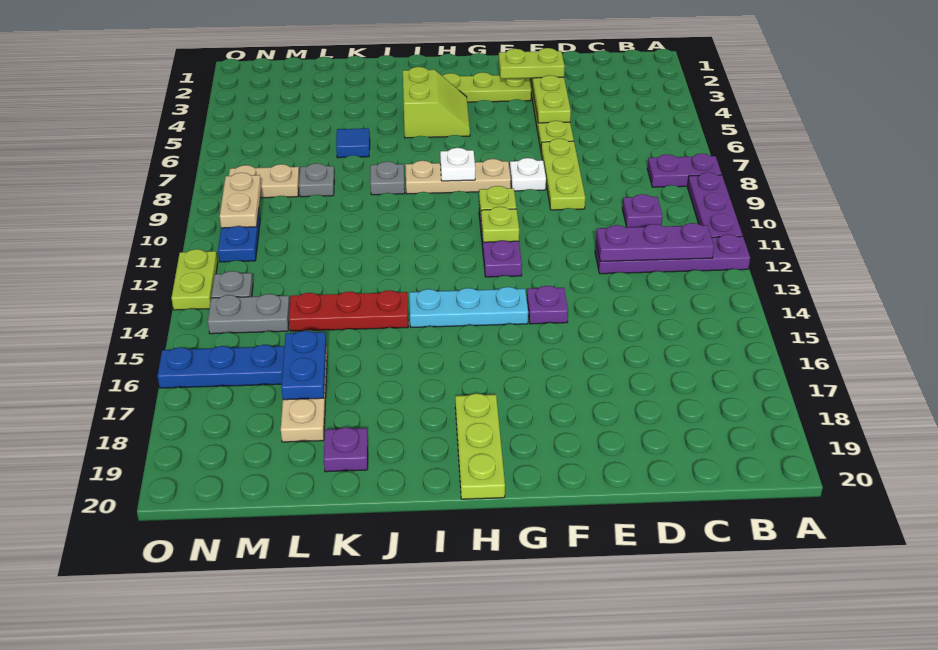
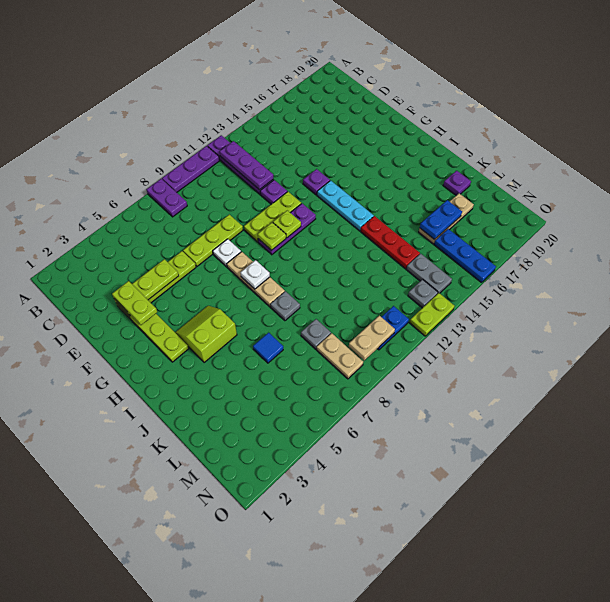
purple 1x1 plate [622,194,663,227] -> purple 1x1 plate moved to [260,180,287,204]
lime 1x3 plate [455,393,505,499] -> lime 1x3 plate moved to [244,192,301,242]

